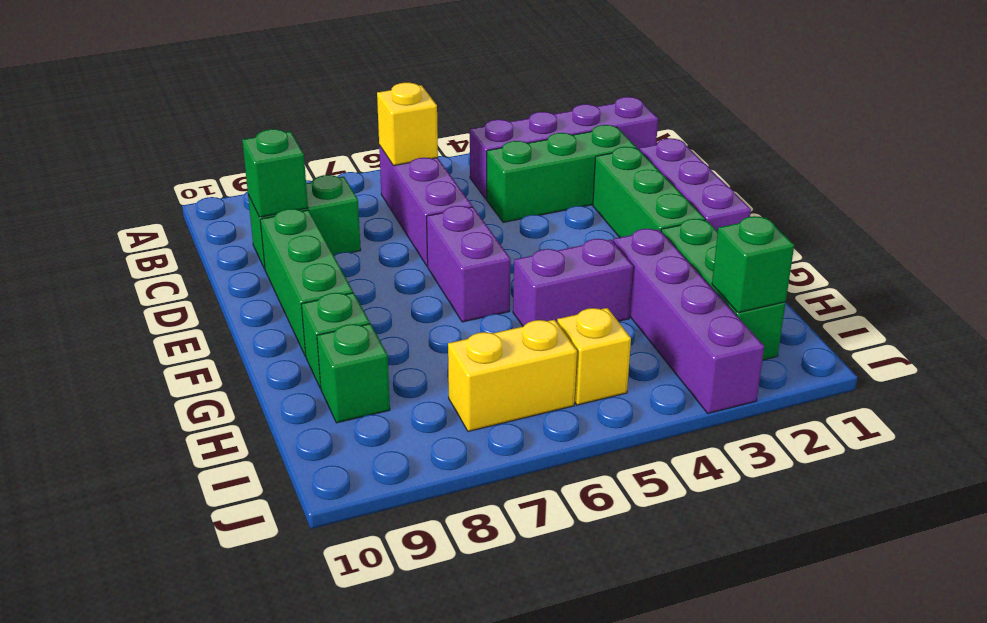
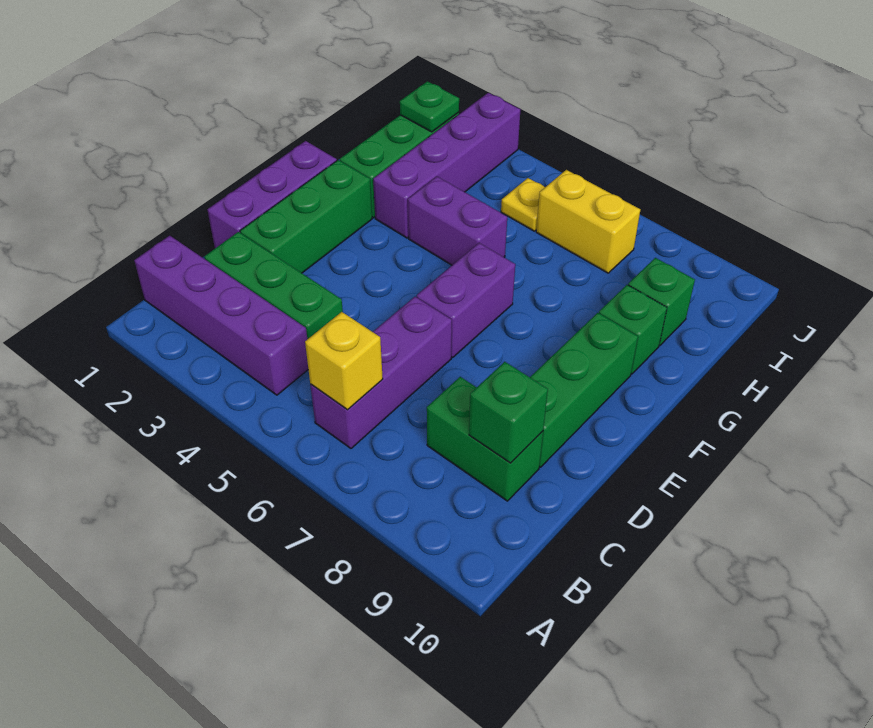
green 1x1 brick [712,216,794,313] -> green 1x1 plate [400,81,459,132]
yellow 1x1 brick [557,308,631,405] -> yellow 1x1 plate [501,178,545,231]

